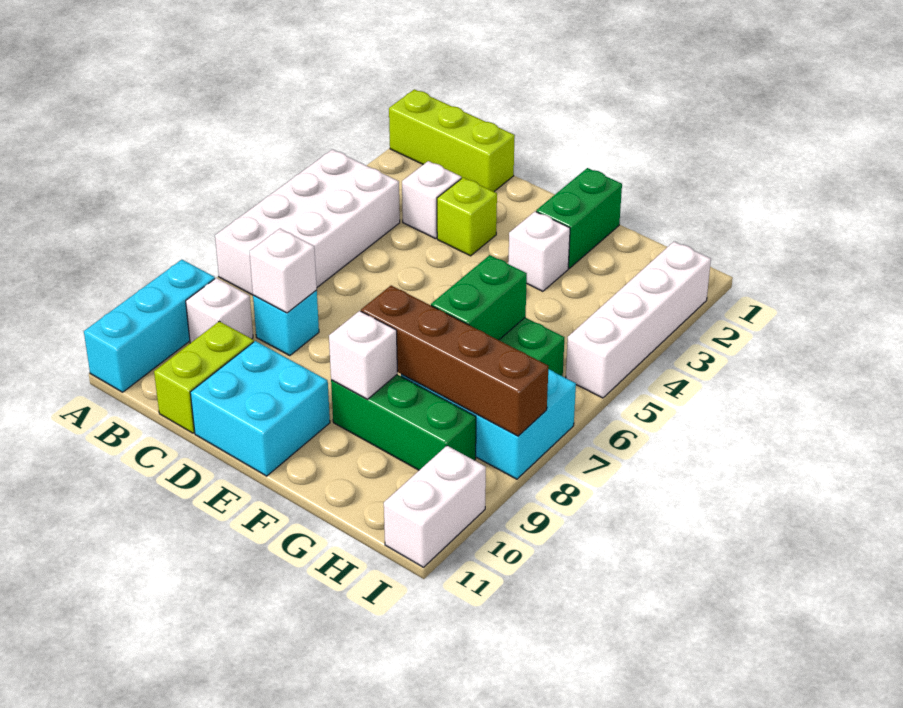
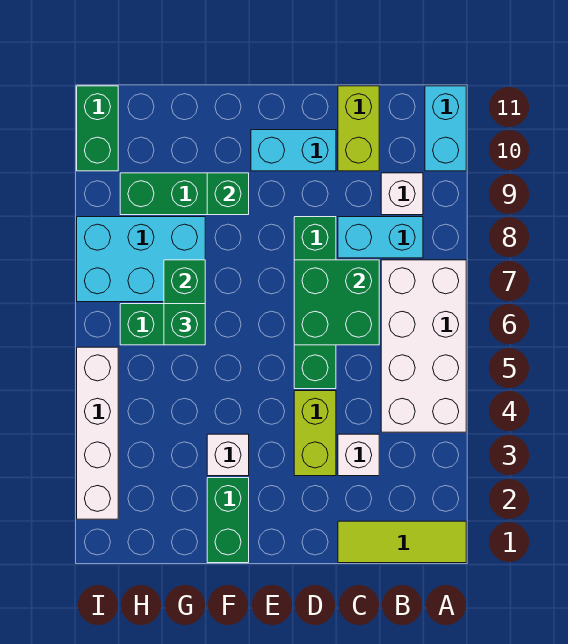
lime 1x3 brick [389,89,515,192] -> lime 1x3 tile [338,521,466,563]
cyan 1x3 brick [84,260,215,392] -> cyan 1x2 brick [425,86,466,171]
none -> green 2x2 brick [294,260,379,345]
cyan 1x1 brick [253,290,319,356] -> cyan 1x2 brick [338,217,423,258]
white 1x1 brick [249,229,317,313] -> none
lime 1x1 brick [437,177,497,256] -> lime 1x2 brick [294,391,336,476]
none -> green 1x4 brick [294,217,336,389]
cyan 2x2 brick [190,341,330,476] -> cyan 1x2 brick [251,130,336,171]
brown 1x4 brick [361,285,549,436] -> none
white 1x1 brick [329,311,397,399] -> green 1x1 brick [207,173,249,215]
none -> green 1x1 brick [164,304,205,345]
white 1x2 brick [384,446,486,567] -> green 1x2 brick [77,86,118,171]

